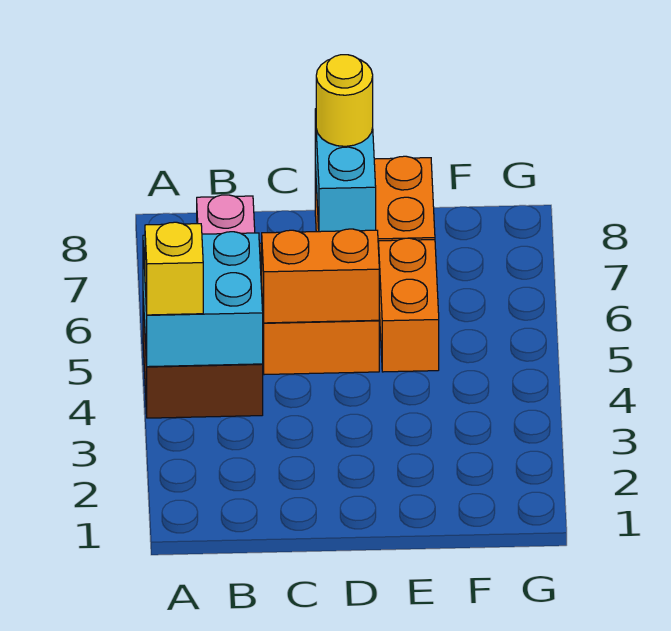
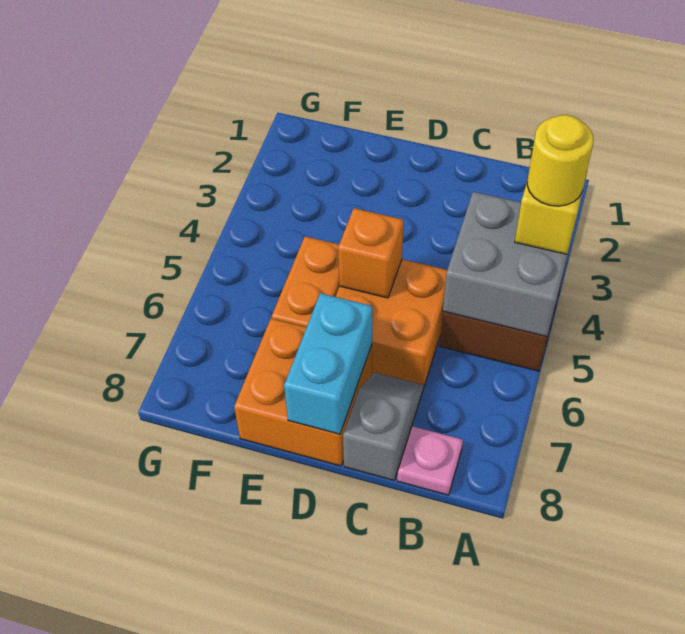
cyan 2x2 brick [143,232,263,367] -> grey 2x2 brick [443,192,575,336]
orange 1x2 brick [262,229,379,323] -> orange 1x1 brick [338,208,404,298]
none -> grey 1x2 slope [343,372,423,480]
yellow 1x1 round brick [316,55,373,146] -> yellow 1x1 round brick moved to [527,115,593,206]

